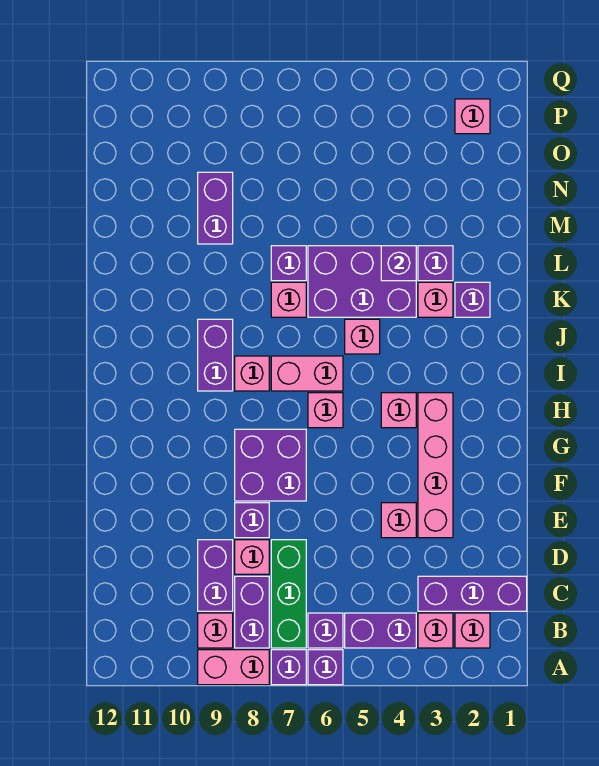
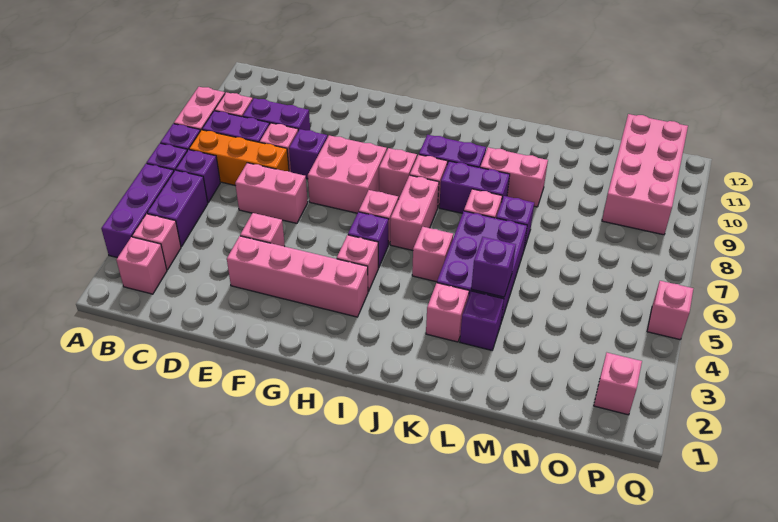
green 1x3 brick [271,540,306,648] -> orange 1x3 brick [189,130,289,186]
purple 1x3 brick [418,576,527,611] -> purple 1x3 brick moved to [101,164,174,258]
none -> pink 1x2 brick [235,163,308,223]
purple 2x2 brick [235,429,306,501] -> pink 2x2 brick [308,135,387,213]
none -> pink 1x1 brick [379,148,417,199]
purple 1x1 brick [455,282,490,317] -> purple 1x1 brick moved to [348,212,388,268]
none -> pink 1x2 brick [480,147,548,207]
purple 1x2 brick [198,172,233,244] -> purple 1x2 brick moved to [439,161,510,213]
none -> pink 2x4 brick [602,114,688,235]
none -> pink 1x1 brick [647,281,693,340]

